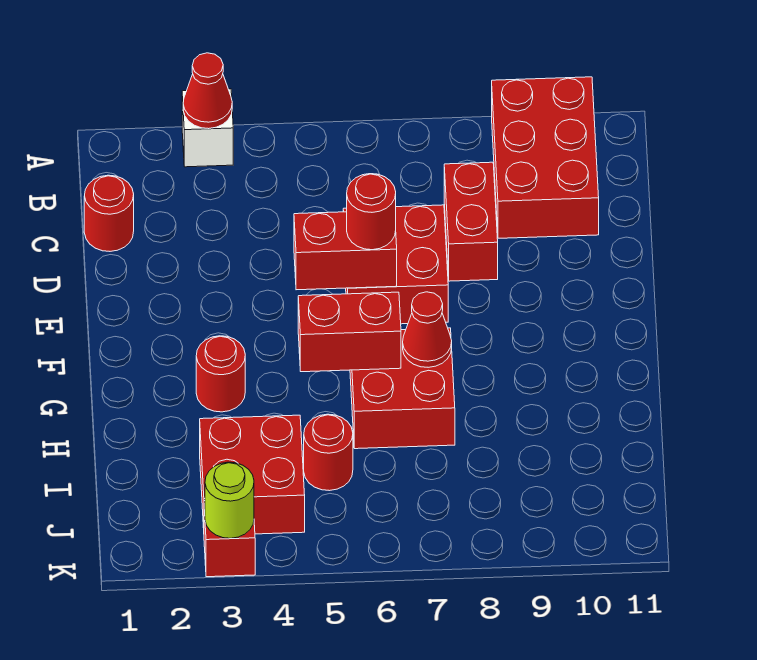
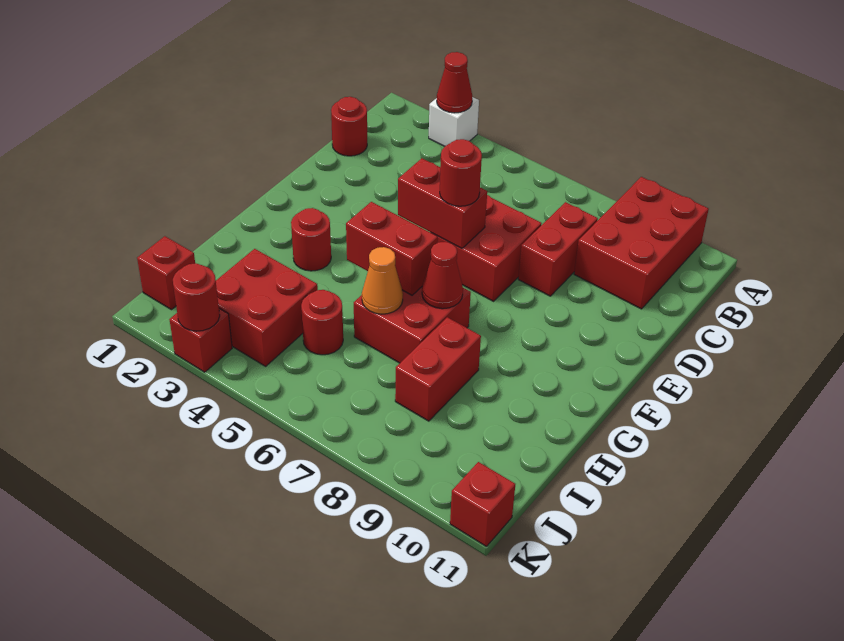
none -> orange 1x1 cone [362,247,403,314]
none -> red 1x2 brick [395,317,481,421]
none -> red 1x1 brick [137,236,195,310]
lime 1x1 round brick [205,462,254,538] -> red 1x1 round brick [173,263,220,331]
none -> red 1x1 brick [450,462,515,547]

